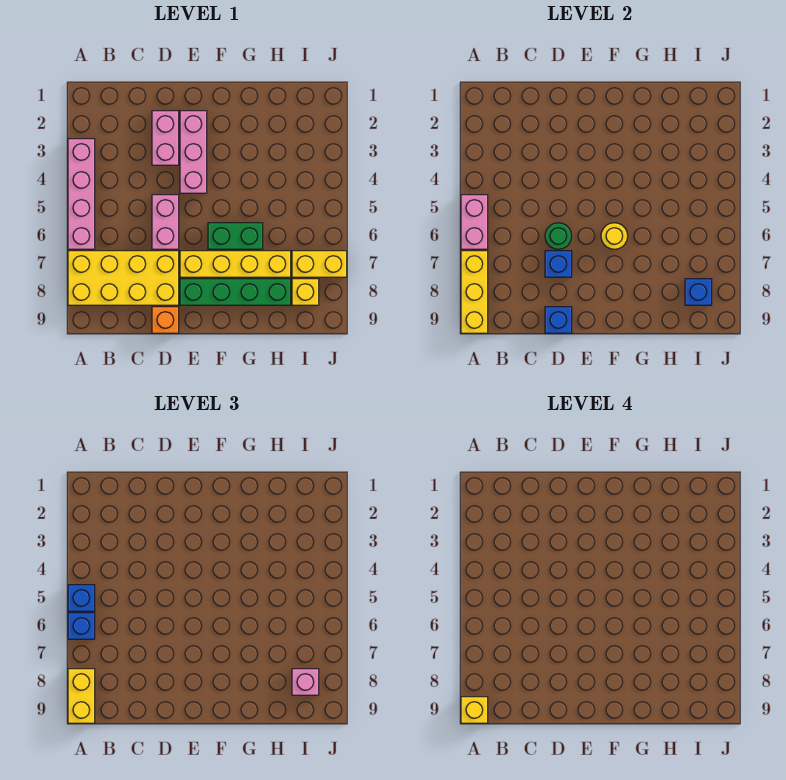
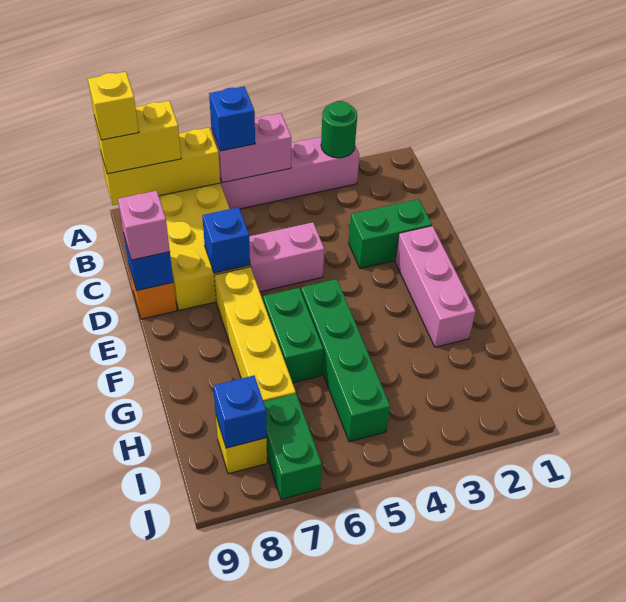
blue 1x1 brick [68,585,95,611] -> none
pink 1x2 brick [152,111,179,165] -> green 1x2 brick [349,199,432,269]
green 1x1 round brick [545,223,572,249] -> green 1x1 round brick moved to [321,101,357,158]
pink 1x3 brick [180,111,207,193] -> pink 1x3 brick turned to [395,226,476,347]
green 1x4 brick [180,279,291,305] -> green 1x4 brick moved to [301,279,390,442]
yellow 1x1 round brick [601,223,628,249] -> none
yellow 1x2 brick [292,251,347,277] -> green 1x2 brick [264,394,322,499]
pink 1x1 brick [292,669,319,695] -> pink 1x1 brick moved to [118,191,170,260]

